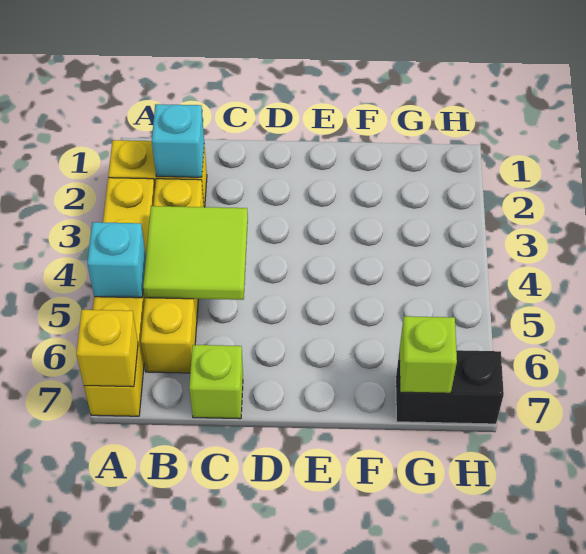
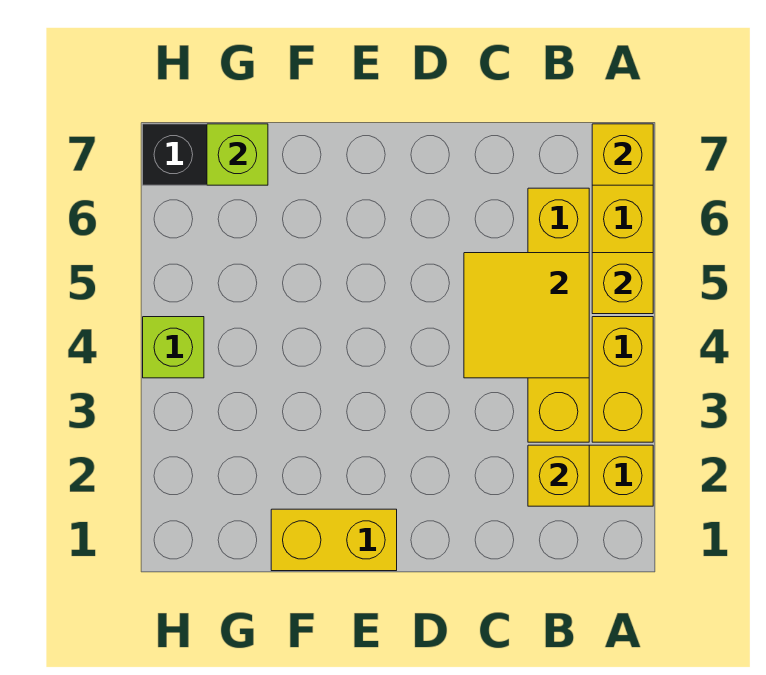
cyan 1x1 brick [87,222,146,298] -> yellow 1x1 brick [592,253,653,314]
cyan 1x1 brick [152,104,204,177] -> yellow 1x1 brick [528,445,589,506]
lime 2x2 tile [143,206,248,300] -> yellow 2x2 tile [464,253,589,378]
lime 1x1 brick [189,345,243,419] -> lime 1x1 brick moved to [143,317,204,378]
none -> yellow 1x2 brick [271,509,397,571]

